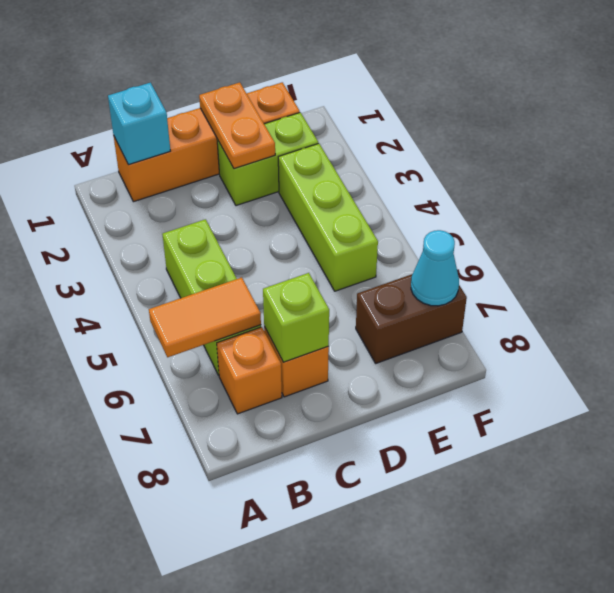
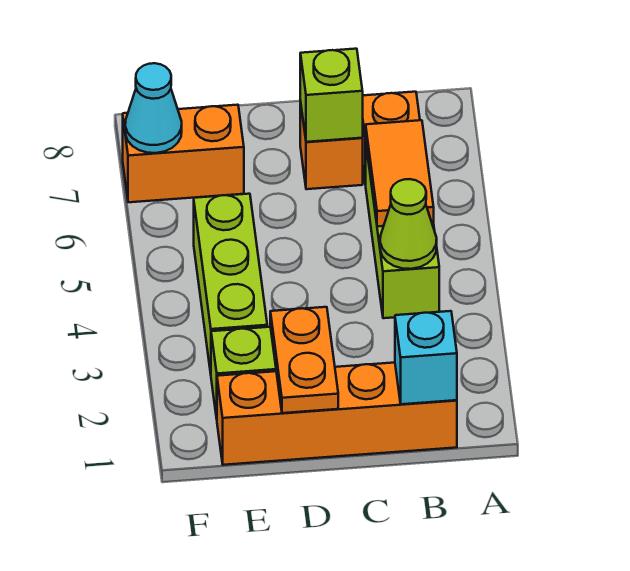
orange 1x2 tile [149,277,261,357] -> orange 1x2 tile turned to [366,120,434,226]
none -> lime 1x1 cone [380,179,437,269]
brown 1x2 brick [356,274,467,363] -> orange 1x2 brick [123,105,244,202]

